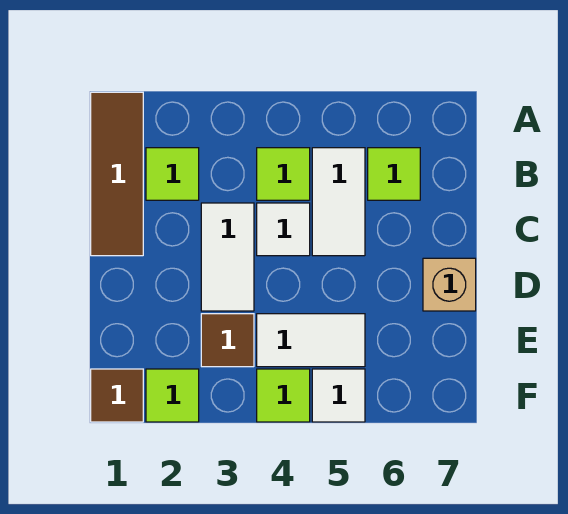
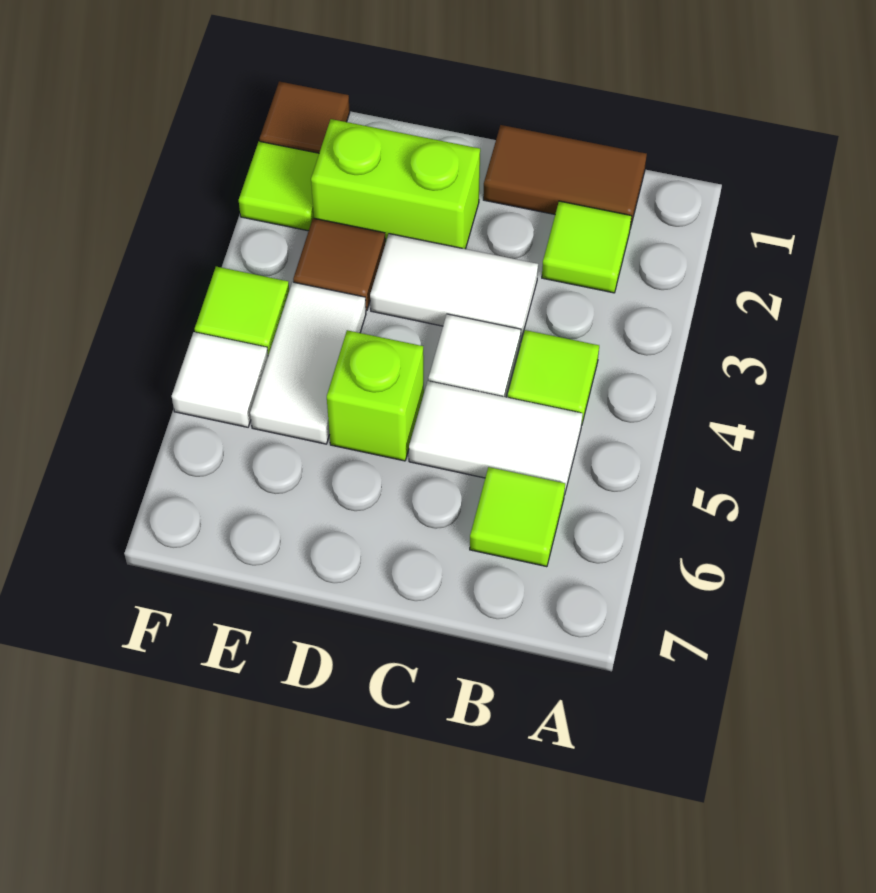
brown 1x3 tile [91,92,143,256] -> brown 1x2 tile [483,125,647,228]
none -> lime 1x2 brick [311,119,480,249]
none -> lime 1x1 brick [327,330,424,461]
tan 1x1 brick [423,258,476,311] -> none

